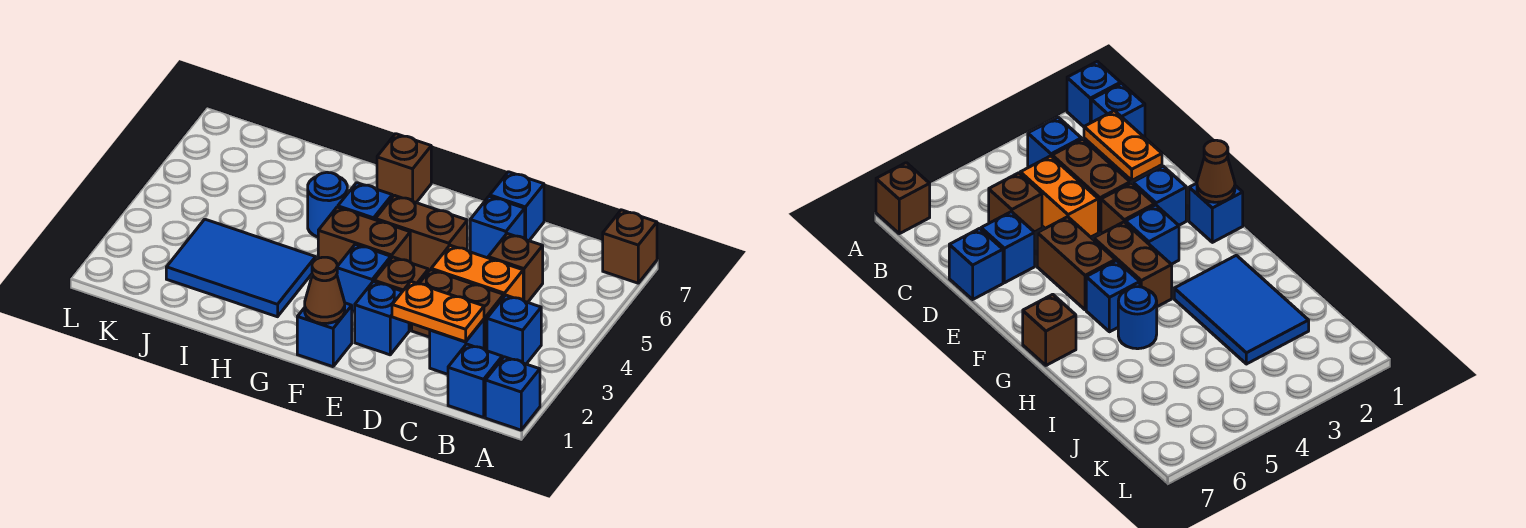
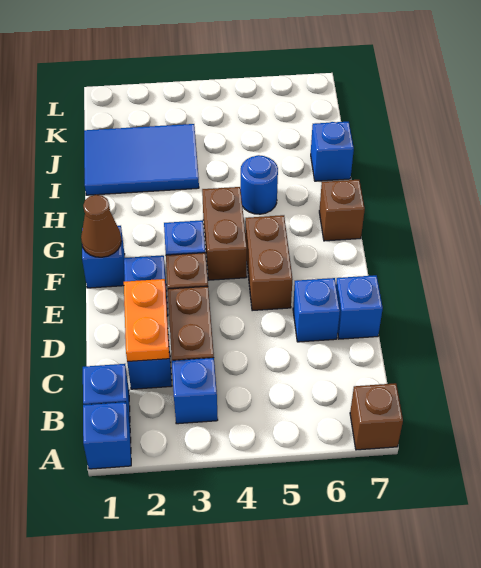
orange 1x2 brick [431,245,523,300] -> none
brown 1x1 brick [488,234,543,302] -> none
blue 1x1 brick [338,183,392,220] -> blue 1x1 brick moved to [311,122,354,181]
blue 2x3 tile [166,219,316,317] -> blue 2x3 tile turned to [84,124,199,195]

